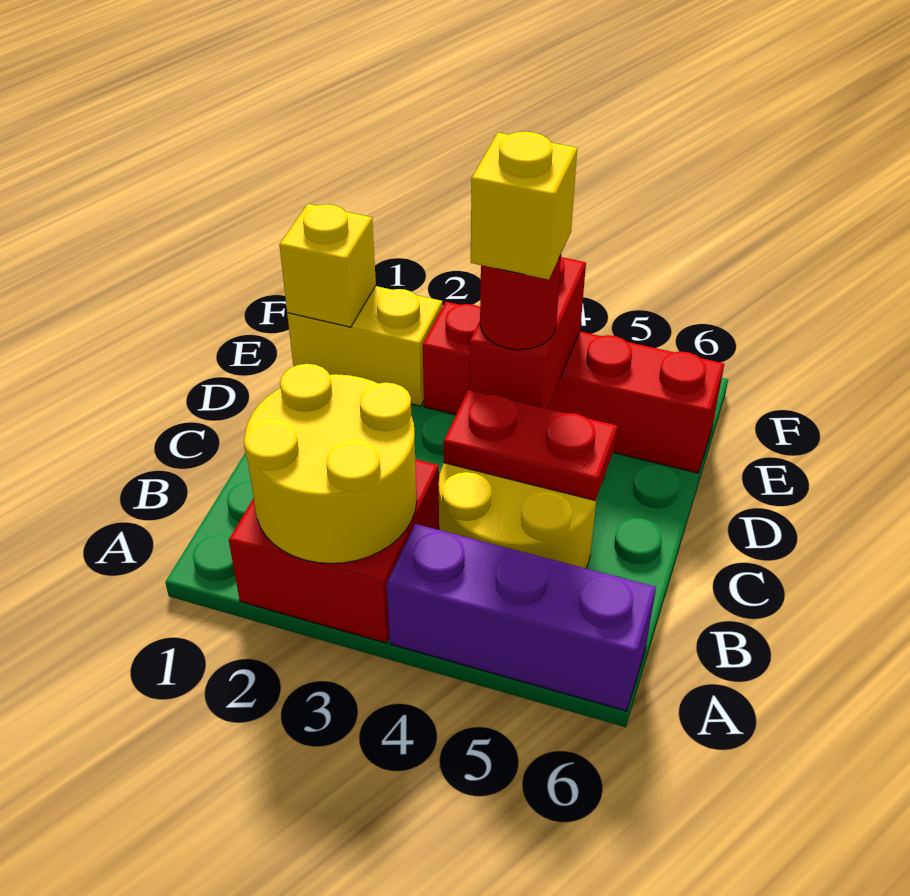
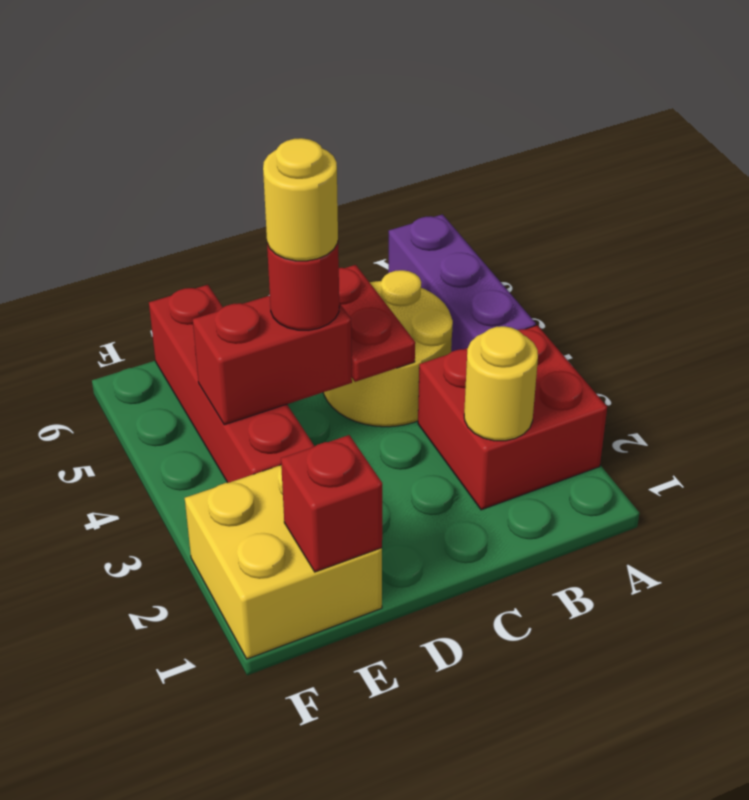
yellow 2x2 round brick [244,364,417,563] -> yellow 1x1 round brick [464,326,538,441]
yellow 1x1 brick [471,132,577,280] -> yellow 1x1 round brick [263,138,338,261]
yellow 1x2 brick [287,286,442,406] -> yellow 2x2 brick [185,465,382,659]
yellow 1x1 brick [279,204,376,327] -> red 1x1 brick [281,435,382,572]

